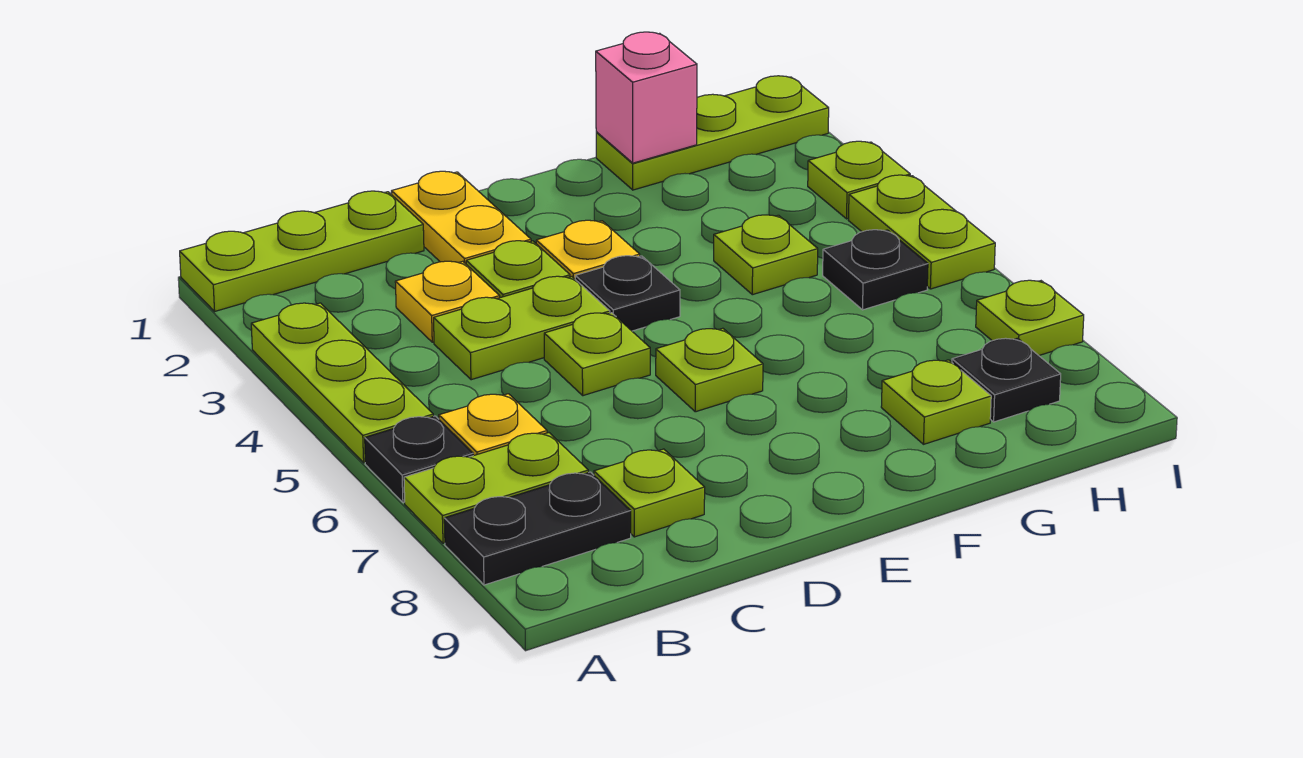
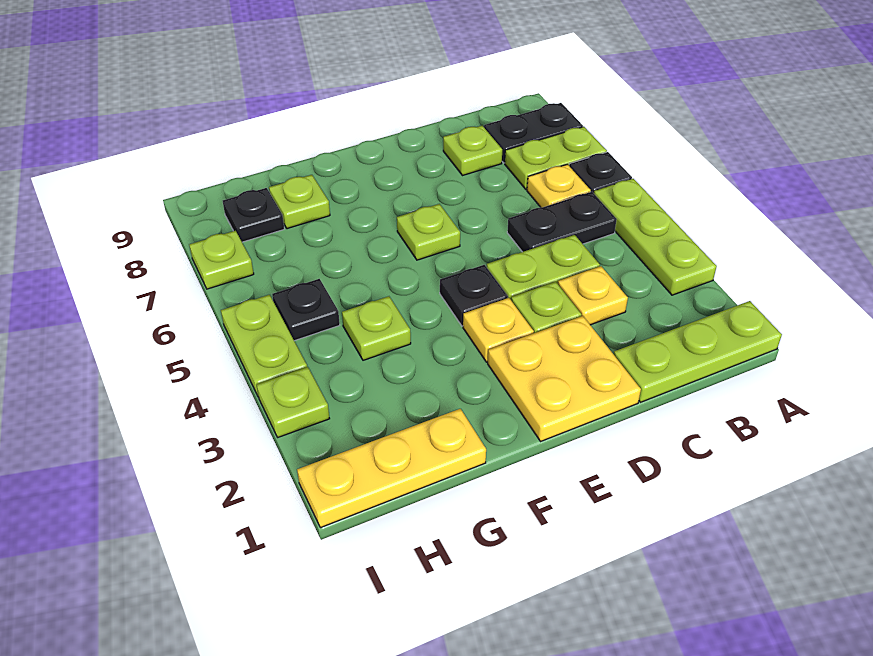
none -> black 1x2 plate [507,192,617,252]
yellow 1x2 plate [392,171,531,264] -> yellow 2x2 plate [488,316,641,441]
lime 1x1 plate [544,313,650,396] -> none
lime 1x3 plate [596,76,829,190] -> yellow 1x3 plate [297,409,486,528]
pink 1x1 brick [596,32,697,163] -> none

